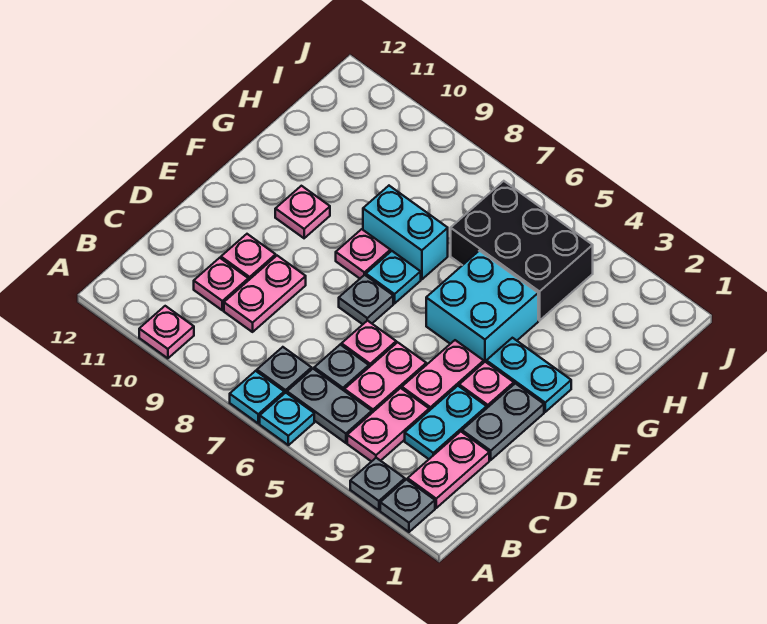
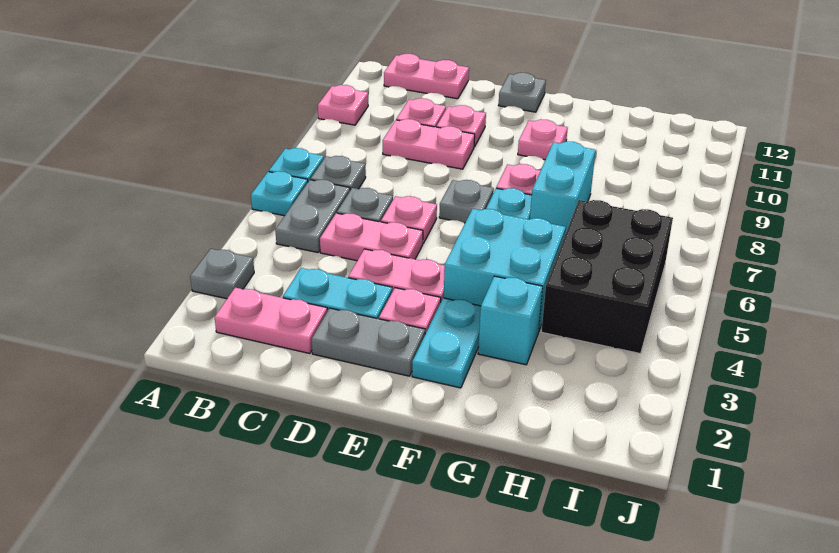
grey 1x1 plate [380,479,435,532] -> grey 1x1 plate moved to [499,73,546,112]
pink 1x2 plate [347,388,429,462] -> pink 1x2 plate moved to [384,54,469,99]
none -> cyan 1x1 brick [478,276,543,365]

